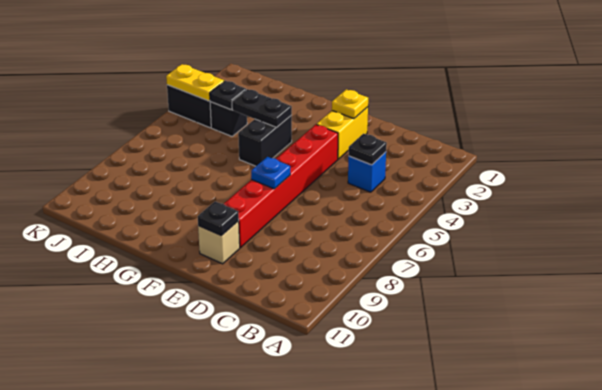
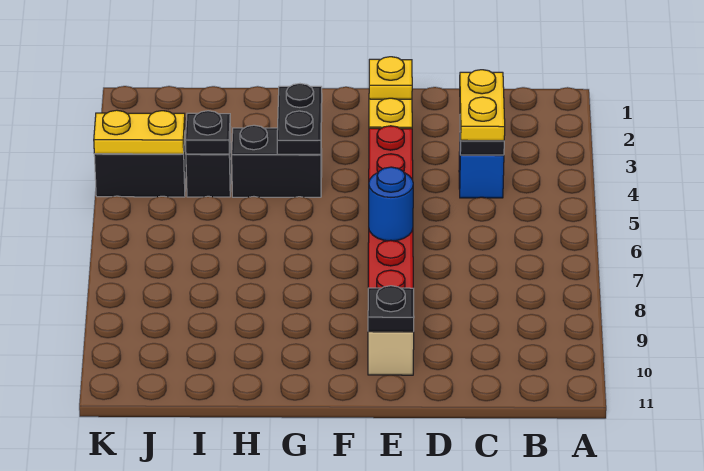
none -> yellow 1x2 plate [460,70,505,141]
blue 1x1 plate [251,157,290,189] -> blue 1x1 round brick [369,167,413,241]
black 1x2 brick [238,115,292,166] -> black 1x2 brick turned to [232,125,322,197]
black 1x2 plate [232,89,292,127] -> black 1x2 plate turned to [277,84,322,154]

